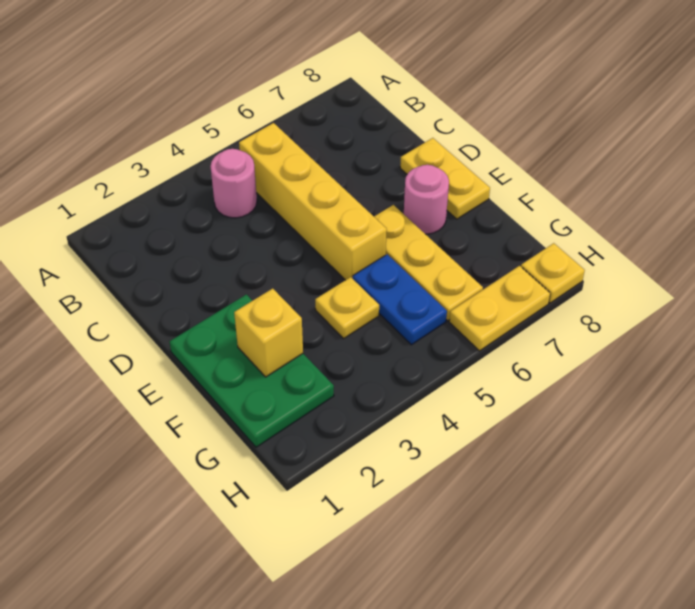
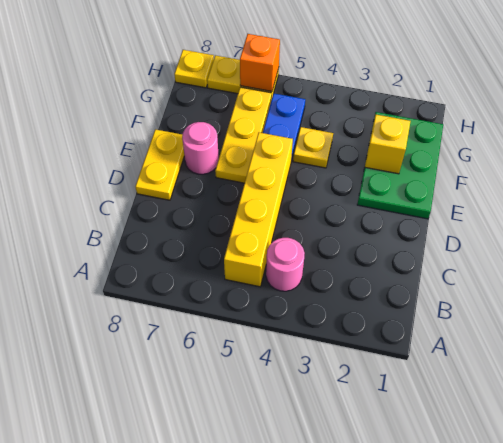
none -> orange 1x1 brick [240,34,280,91]

